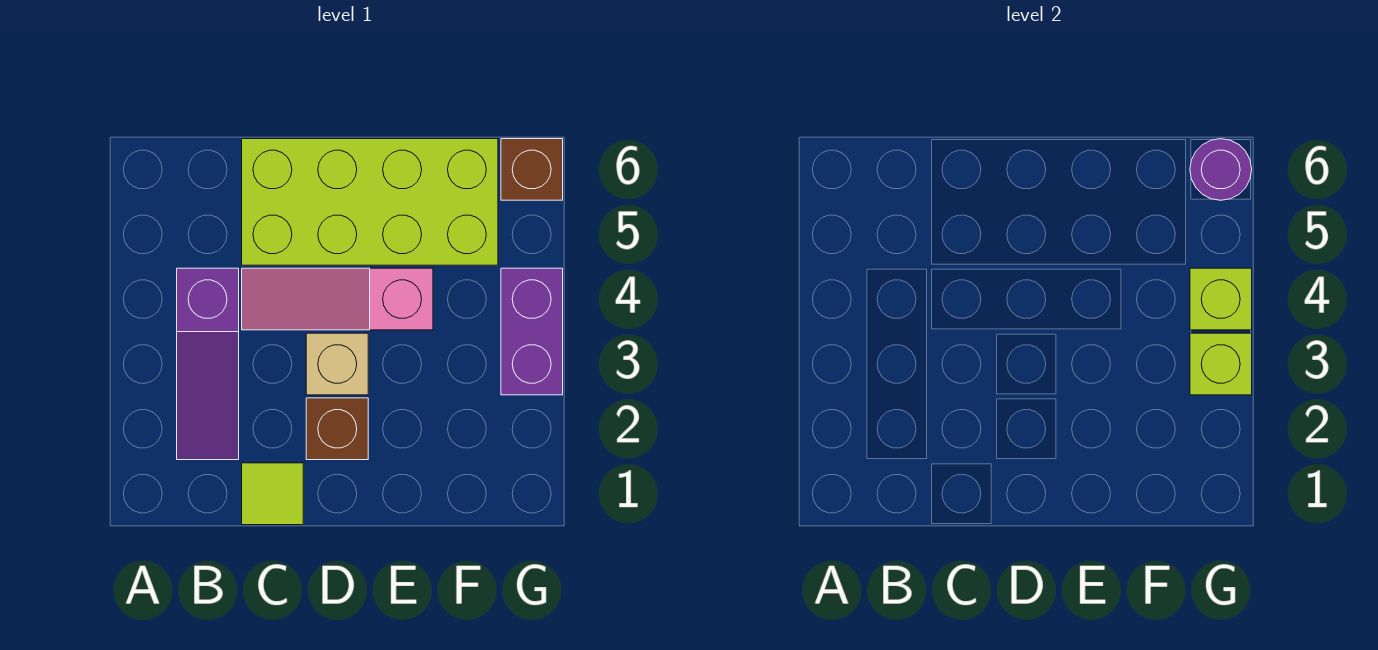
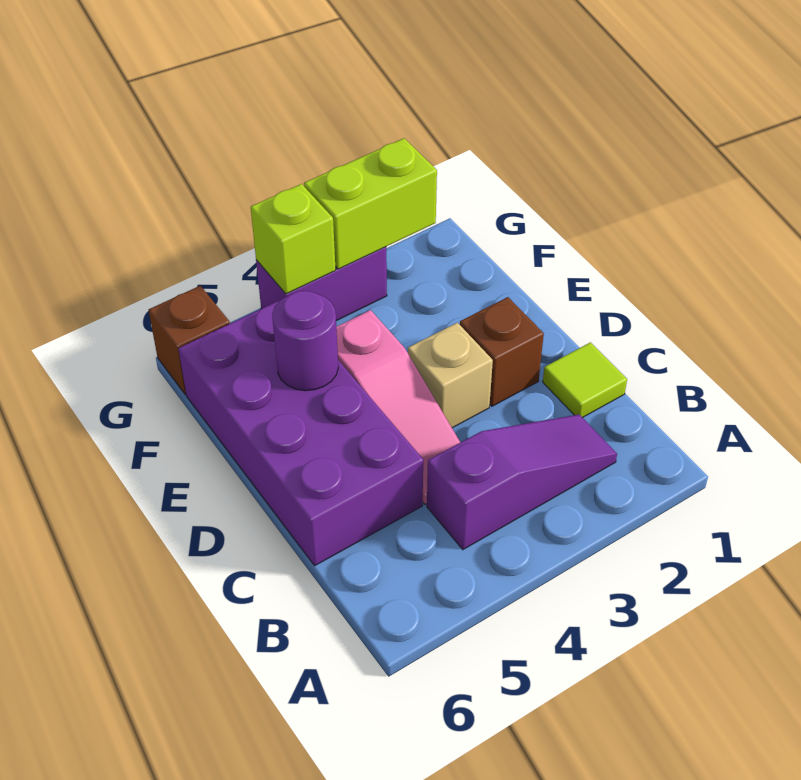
lime 2x4 brick [242,139,498,265] -> purple 2x4 brick [178,299,423,566]
lime 1x1 brick [1190,333,1252,395] -> lime 1x2 brick [304,138,437,269]
purple 1x1 round brick [1190,139,1252,200] -> purple 1x1 round brick moved to [272,291,338,391]

